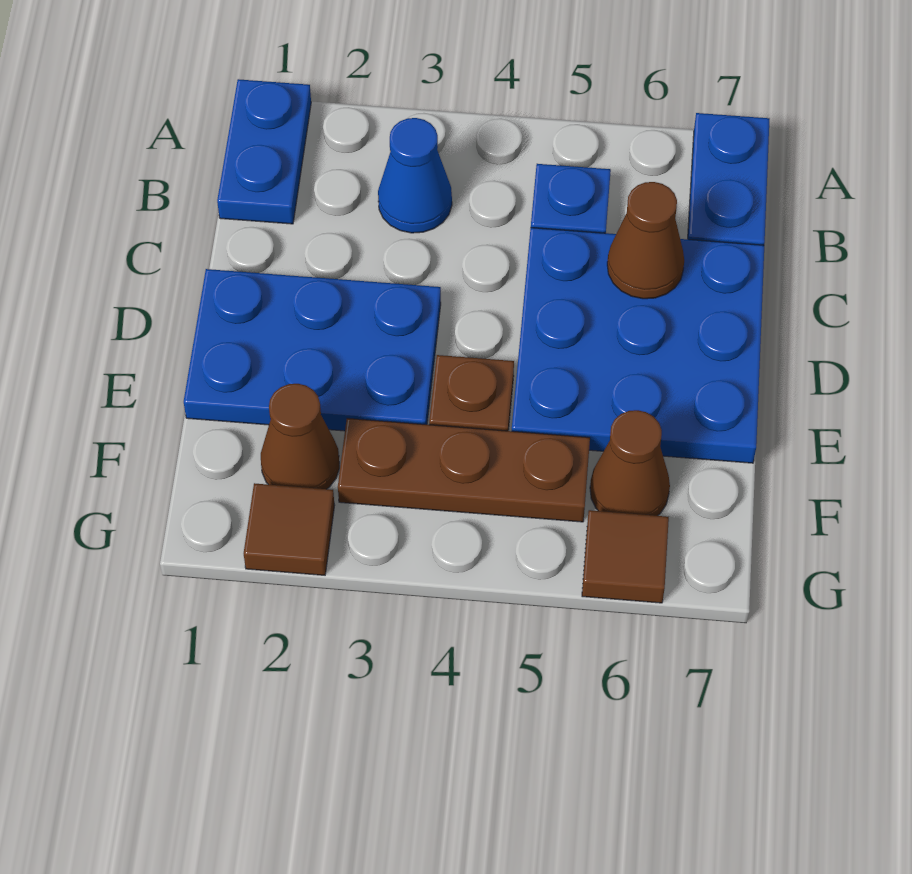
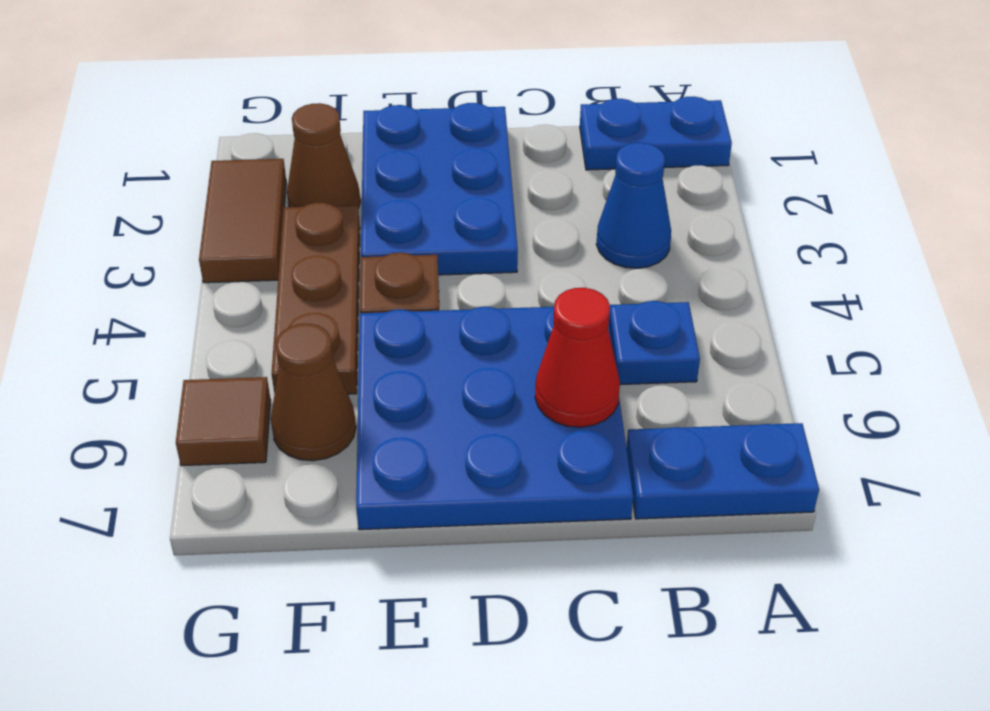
brown 1x1 cone [607,182,684,299] -> red 1x1 cone [535,288,620,427]
brown 1x1 tile [244,483,335,575] -> brown 1x2 tile [199,159,286,283]

